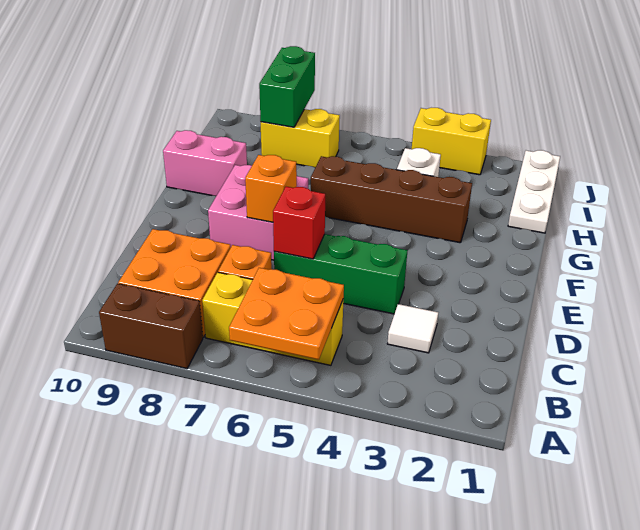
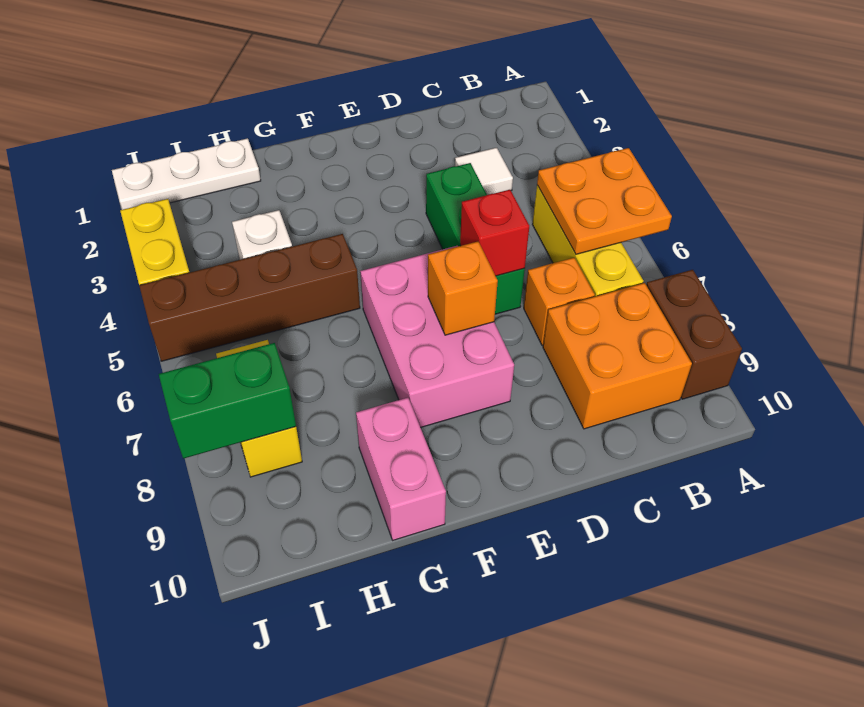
pink 2x2 brick [208,165,308,260] -> pink 2x3 brick [360,246,514,427]
brown 1x4 brick [311,156,472,243] -> brown 1x4 brick turned to [139,234,360,361]

